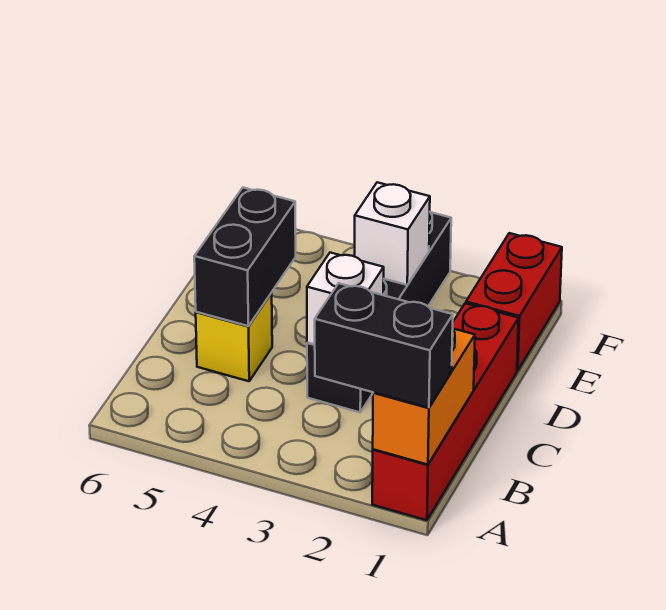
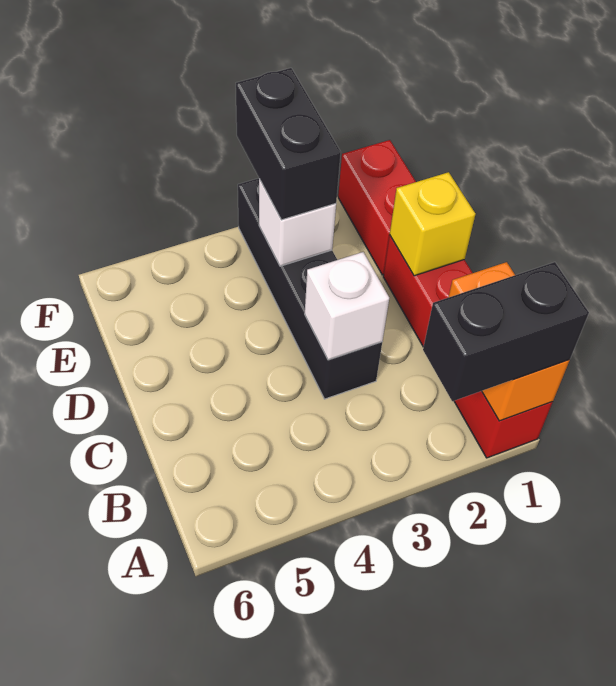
yellow 1x1 brick [196,293,272,381] -> yellow 1x1 brick moved to [390,172,476,276]
black 1x2 brick [194,188,296,326] -> black 1x2 brick moved to [236,68,341,220]

